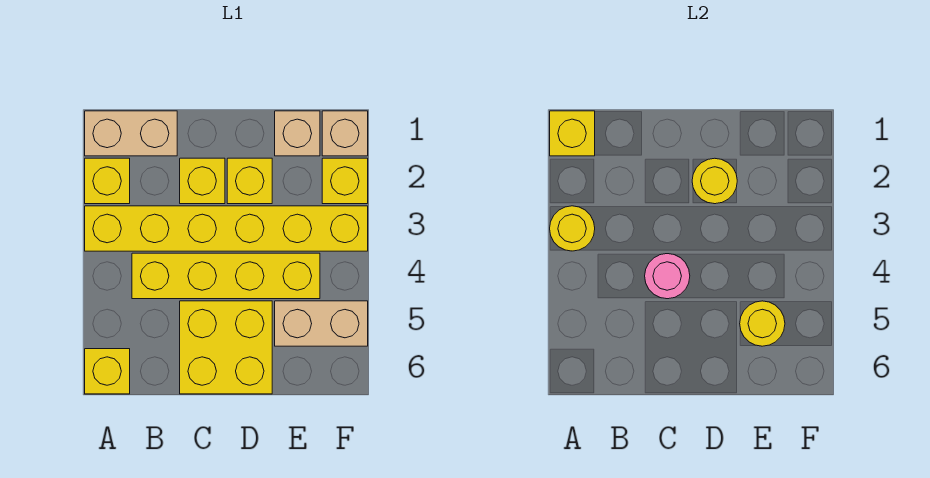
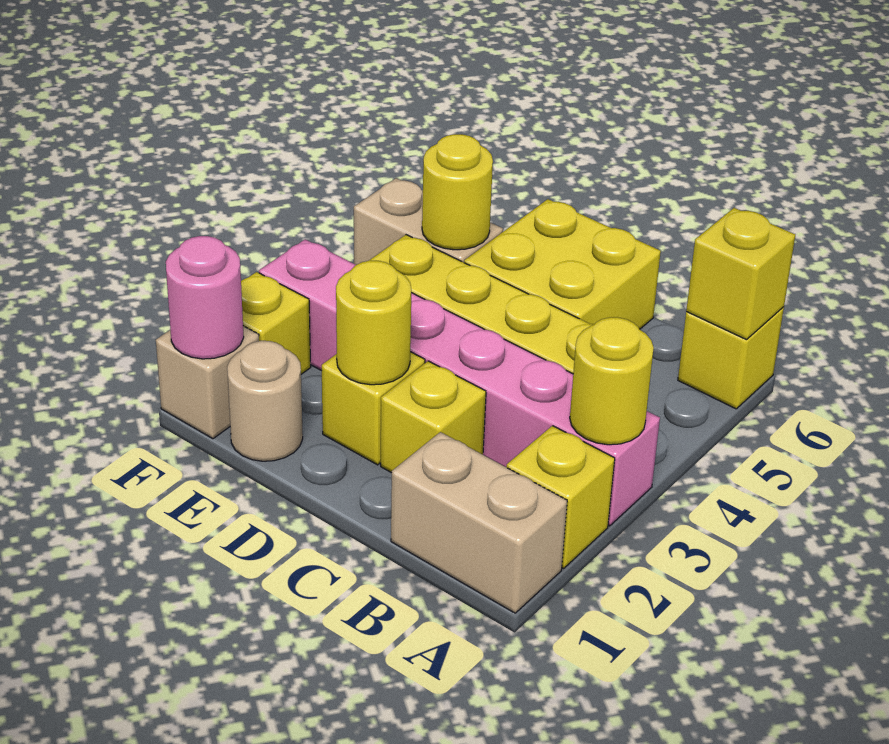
yellow 1x1 brick [550,111,595,156] -> yellow 1x1 brick moved to [686,208,795,340]
yellow 1x6 brick [85,206,368,251] -> pink 1x6 brick [259,239,660,526]
pink 1x1 round brick [645,254,690,299] -> pink 1x1 round brick moved to [166,236,244,359]
tan 1x1 brick [275,111,320,156] -> tan 1x1 round brick [227,341,303,461]

